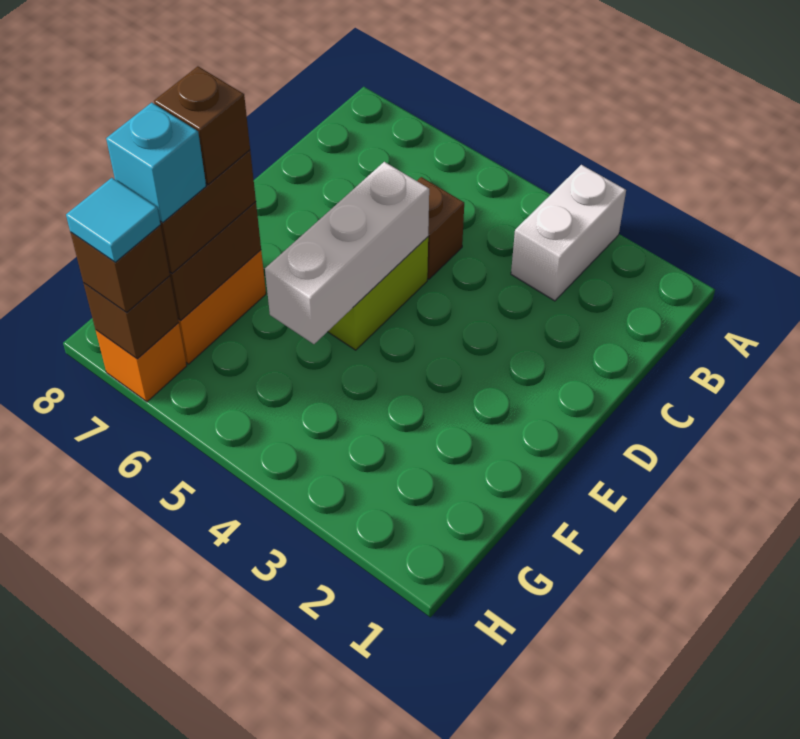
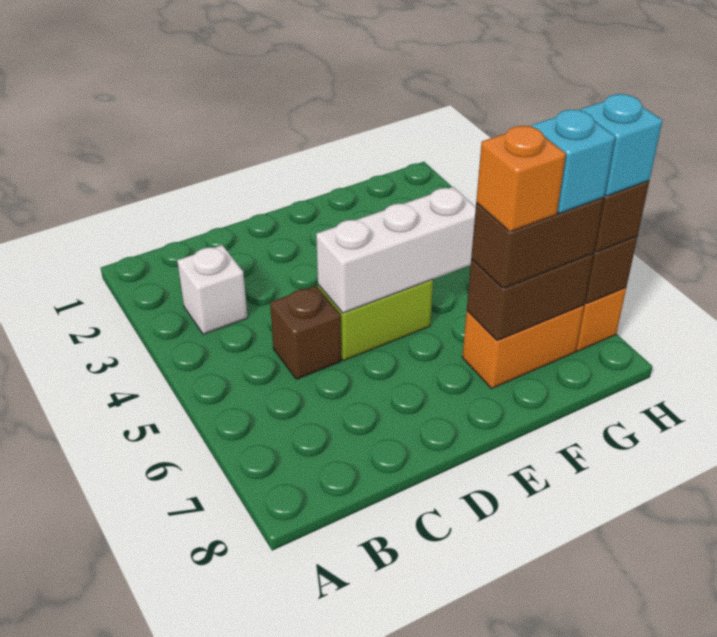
white 1x2 brick [511,165,626,301] -> white 1x1 brick [177,245,247,334]
brown 1x1 brick [154,66,250,184] -> orange 1x1 brick [476,126,566,232]
cyan 1x1 tile [66,178,160,262] -> cyan 1x1 brick [580,94,663,196]

